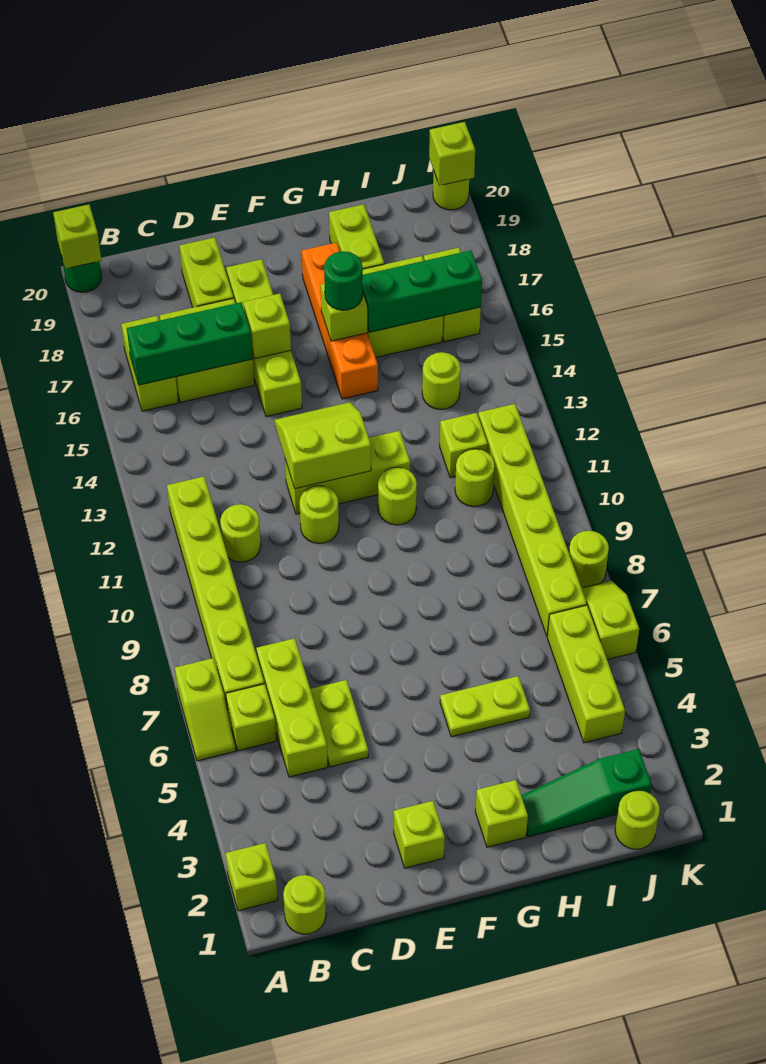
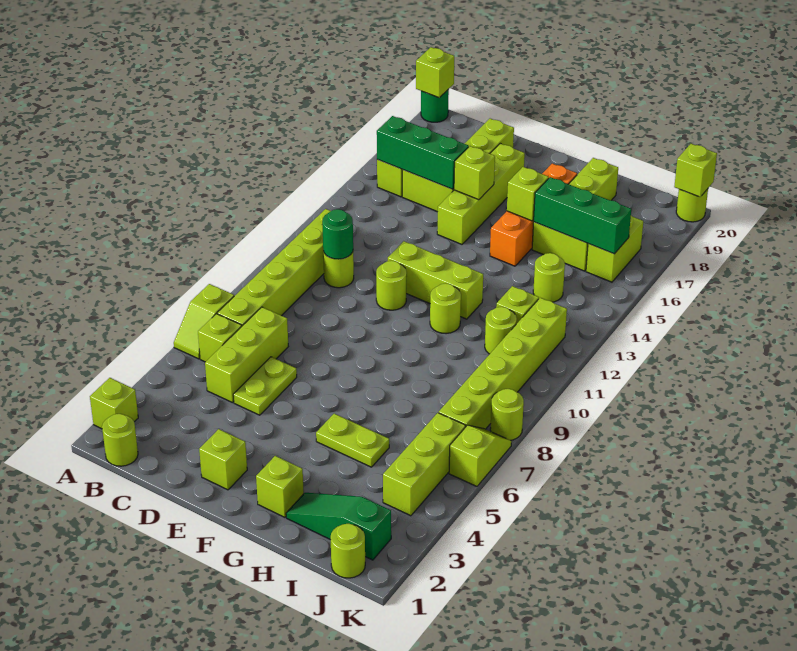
lime 2x2 slope [275,402,371,489] -> none
green 1x1 round brick [324,251,363,310] -> green 1x1 round brick moved to [322,209,353,259]

